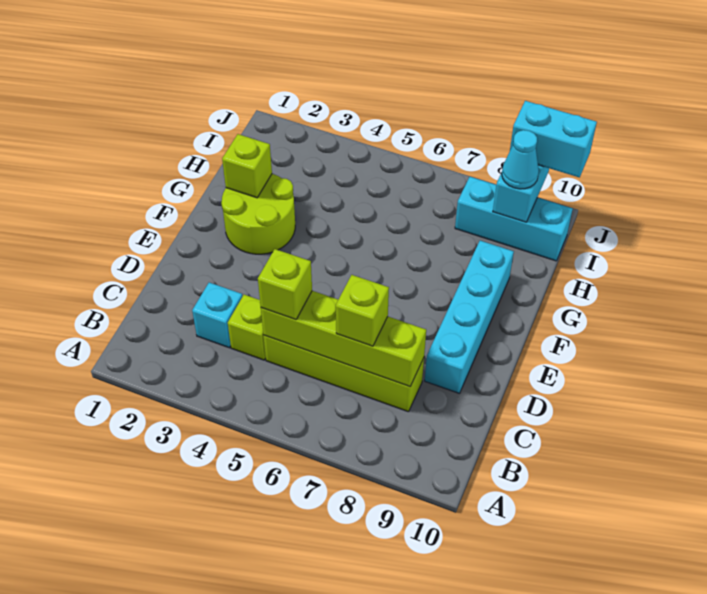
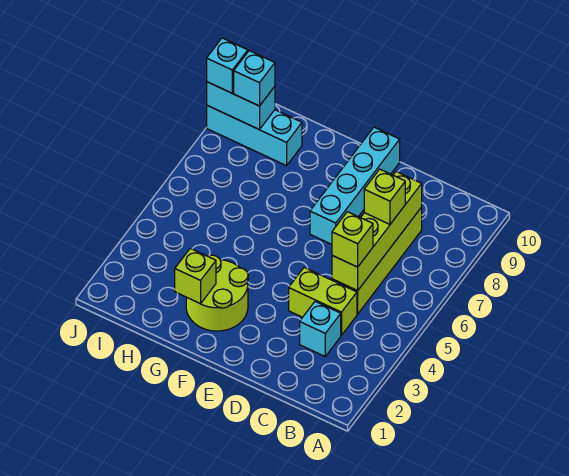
lime 1x1 brick [228,295,266,360] -> lime 1x2 brick [289,268,357,335]
cyan 1x4 brick [425,241,514,393] -> cyan 1x4 brick turned to [310,127,400,244]
cyan 1x3 brick [455,177,572,261] -> cyan 1x3 brick turned to [207,106,302,166]
cyan 1x1 cone [502,130,539,189] -> cyan 1x1 brick [234,51,275,106]
cyan 1x2 brick [510,101,597,177] -> cyan 1x1 brick [207,38,248,93]

